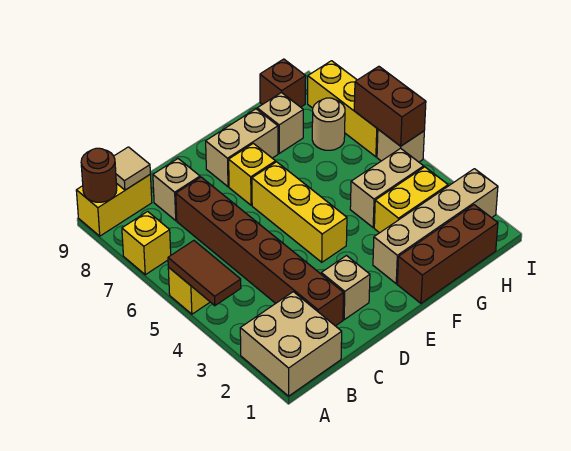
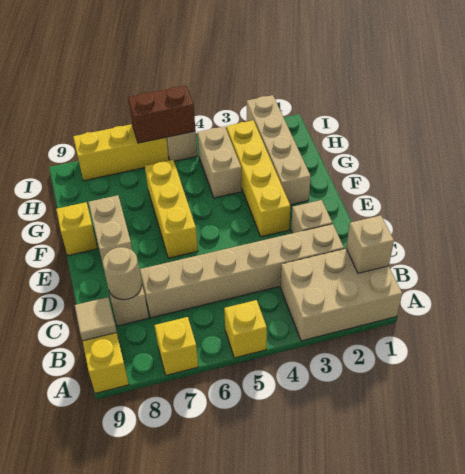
tan 2x2 brick [240,292,342,396] -> tan 2x3 brick [280,249,402,341]
brown 1x2 tile [168,241,241,306] -> none
brown 1x1 round brick [81,148,117,202] -> none
brown 1x6 brick [176,177,344,326] -> tan 1x6 brick [140,224,344,318]
yellow 1x3 brick [252,162,347,262] -> yellow 1x3 brick turned to [145,160,198,258]
yellow 1x1 brick [229,143,276,205] -> yellow 1x1 brick moved to [56,202,98,255]
brown 1x3 brick [397,205,498,303] -> none
yellow 1x2 brick [374,167,448,233] -> yellow 1x4 brick [226,120,290,237]
tan 1x1 brick [257,92,303,153] -> tan 1x1 brick moved to [346,216,394,273]
tan 1x1 round brick [312,98,345,150] -> tan 1x1 round brick moved to [103,247,142,300]
brown 1x1 brick [260,59,306,107] -> none

